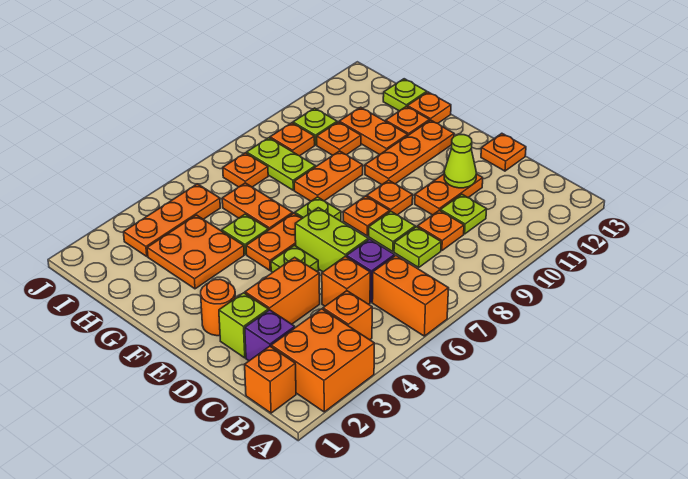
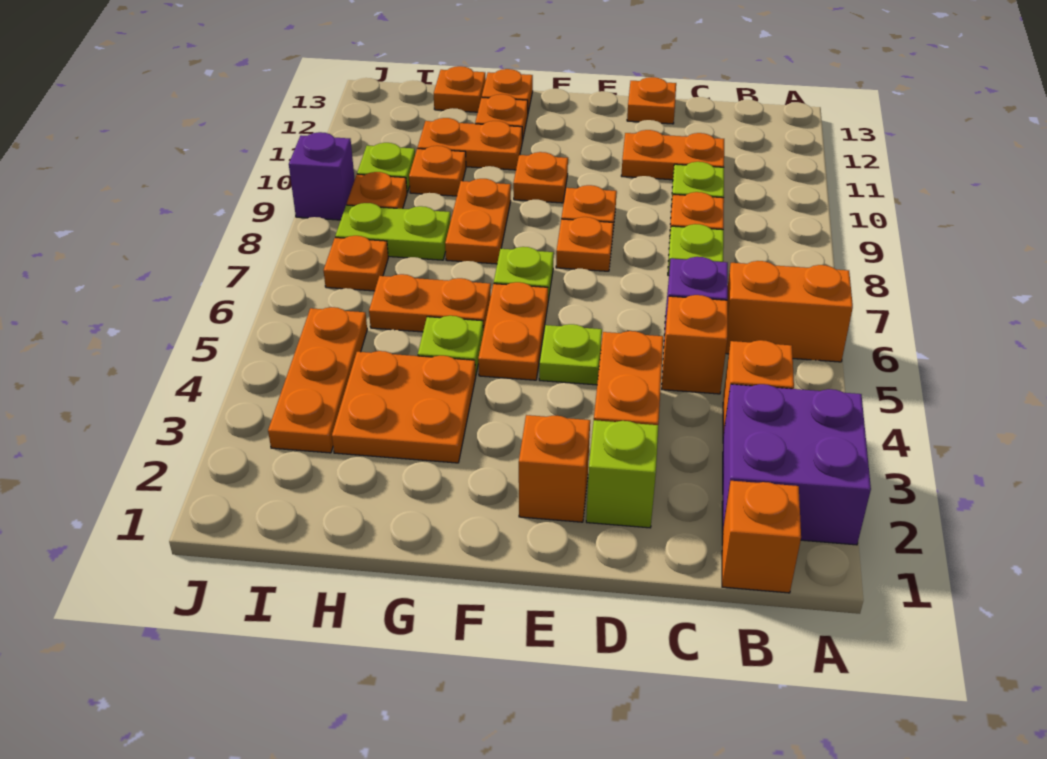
orange 2x2 brick [271,309,374,412] -> purple 2x2 brick [722,384,871,545]
purple 1x1 brick [245,310,295,361] -> purple 1x1 brick moved to [289,132,355,220]
lime 1x2 brick [295,208,368,272] -> none
lime 1x1 plate [369,211,415,252] -> none
orange 1x2 plate [415,174,483,215] -> orange 1x2 plate turned to [621,130,724,180]
lime 1x1 cone [444,135,476,188] -> none
orange 1x1 round brick [201,279,235,336] -> orange 1x1 brick [519,415,590,522]
orange 1x3 plate [365,120,454,185] -> orange 1x1 plate [513,152,568,203]
lime 1x1 plate [383,79,427,111] -> orange 1x1 plate [434,66,486,112]

